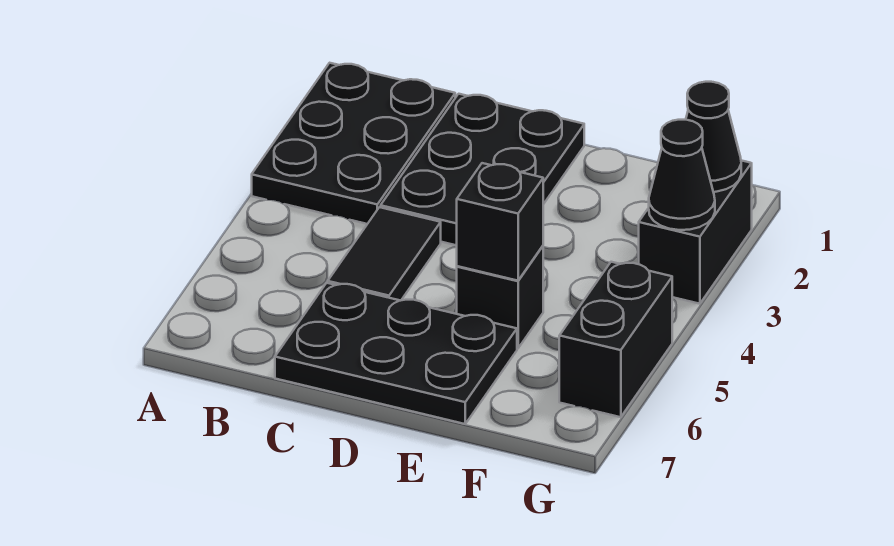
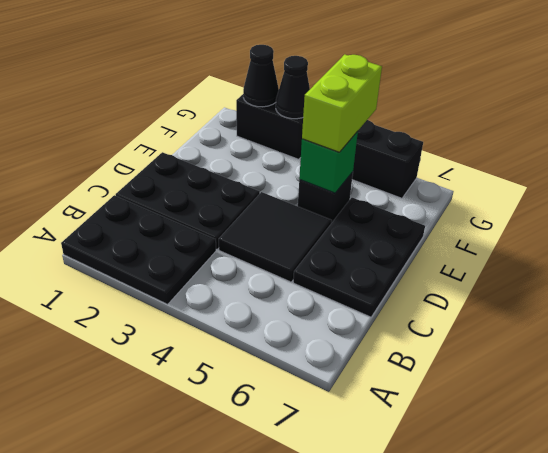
black 1x2 tile [328,207,441,301] -> black 2x2 tile [219,192,332,282]
black 1x1 brick [457,163,543,281] -> green 1x1 brick [299,131,358,193]
none -> lime 1x2 brick [302,54,382,152]

